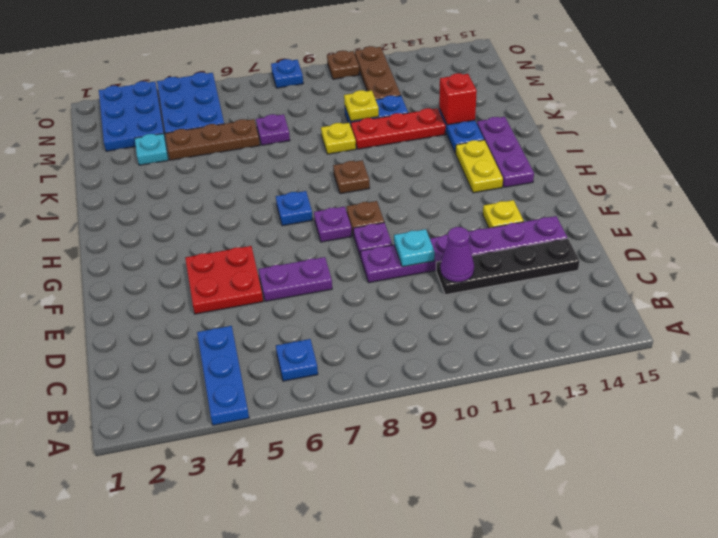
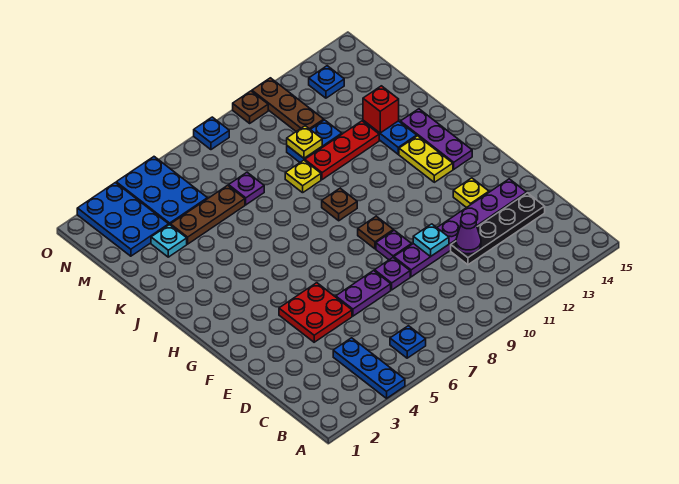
purple 1x1 plate [314,207,352,242] -> purple 1x1 plate moved to [375,258,410,290]
blue 1x1 plate [276,191,313,226] -> blue 1x1 plate moved to [309,66,344,98]

